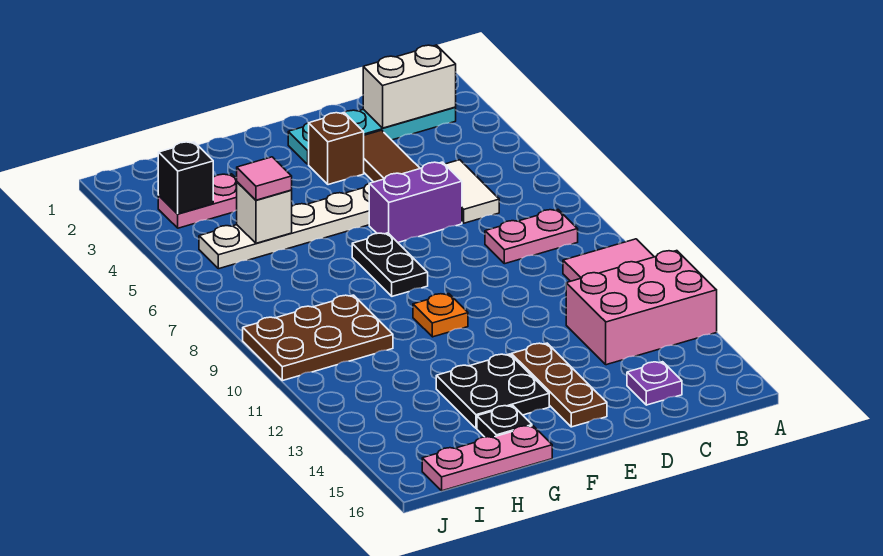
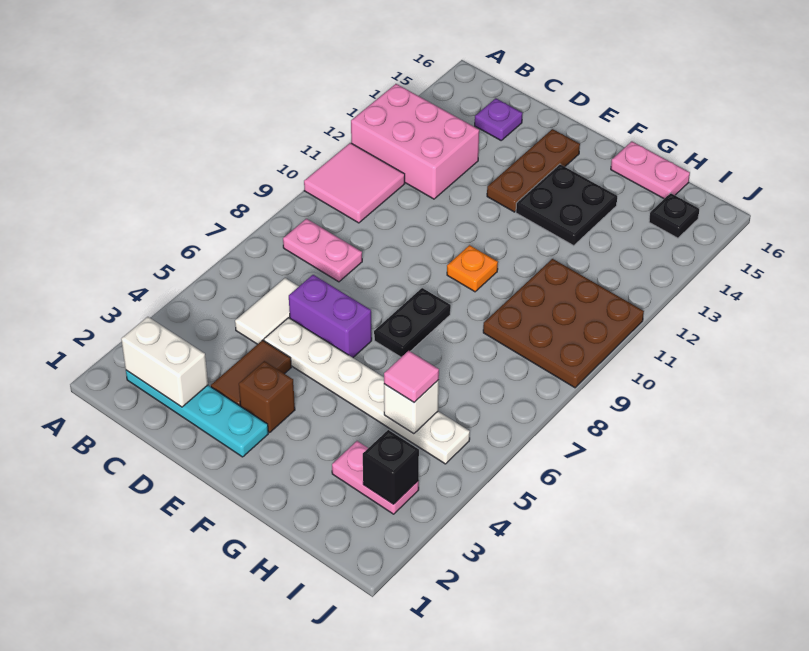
black 1x1 plate [477,405,532,437] -> black 1x1 plate moved to [649,193,699,238]
pink 1x3 plate [422,426,552,491] -> pink 1x2 plate [611,141,690,199]
brown 2x3 plate [243,295,393,381] -> brown 3x3 plate [483,259,644,388]

